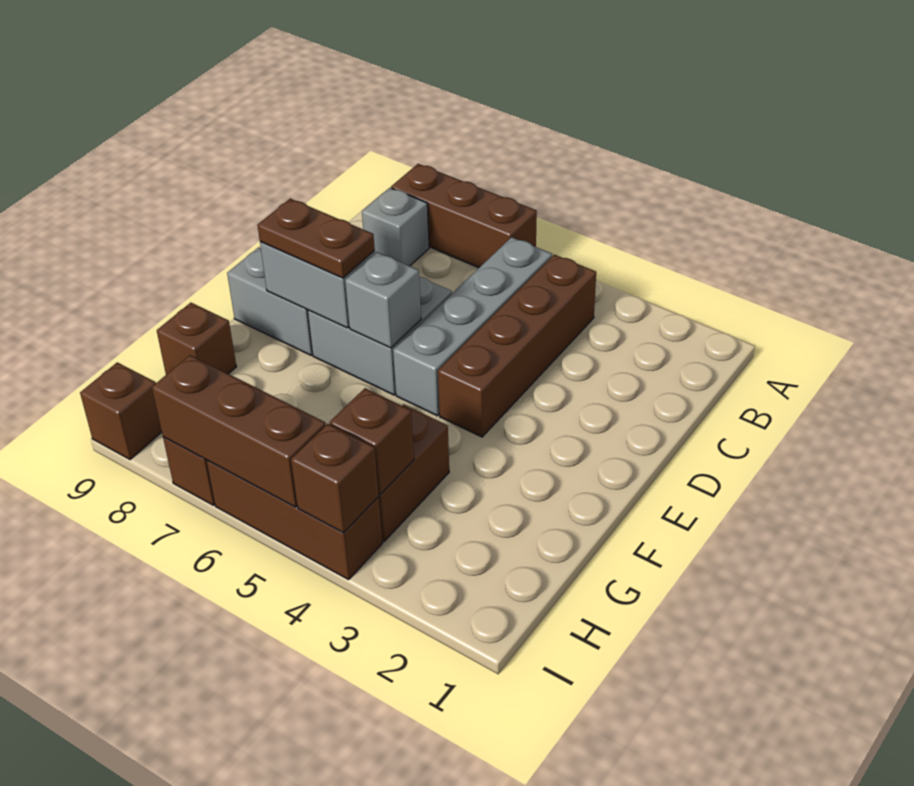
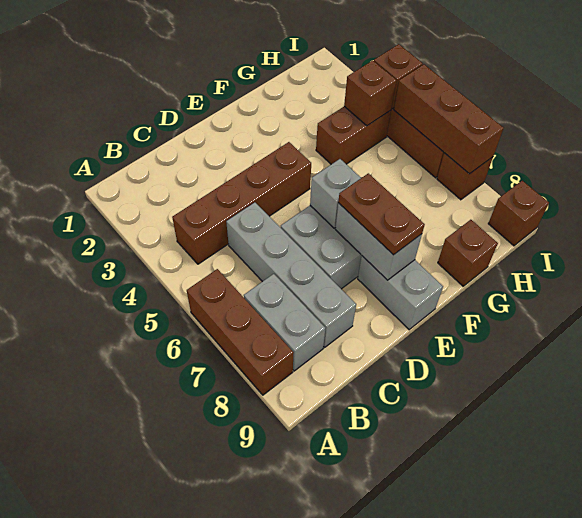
grey 1x4 brick [393,237,552,416] -> grey 1x4 brick turned to [226,202,356,347]
grey 1x1 brick [362,188,429,266] -> grey 1x2 brick [244,274,325,371]

